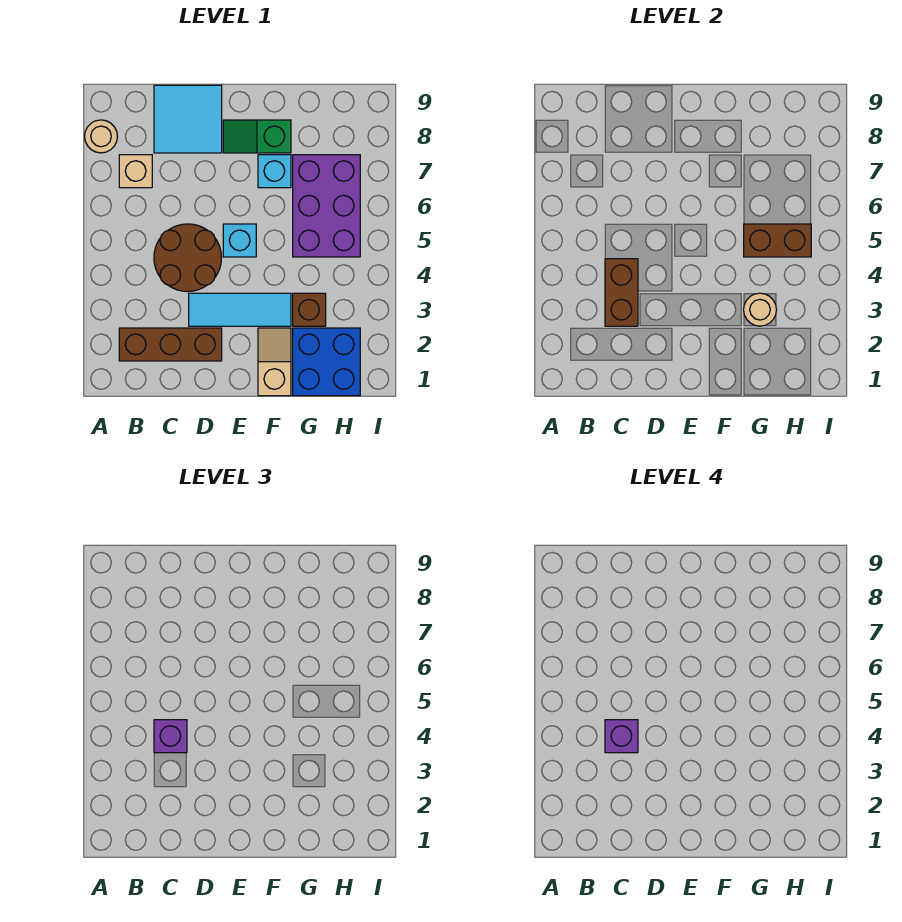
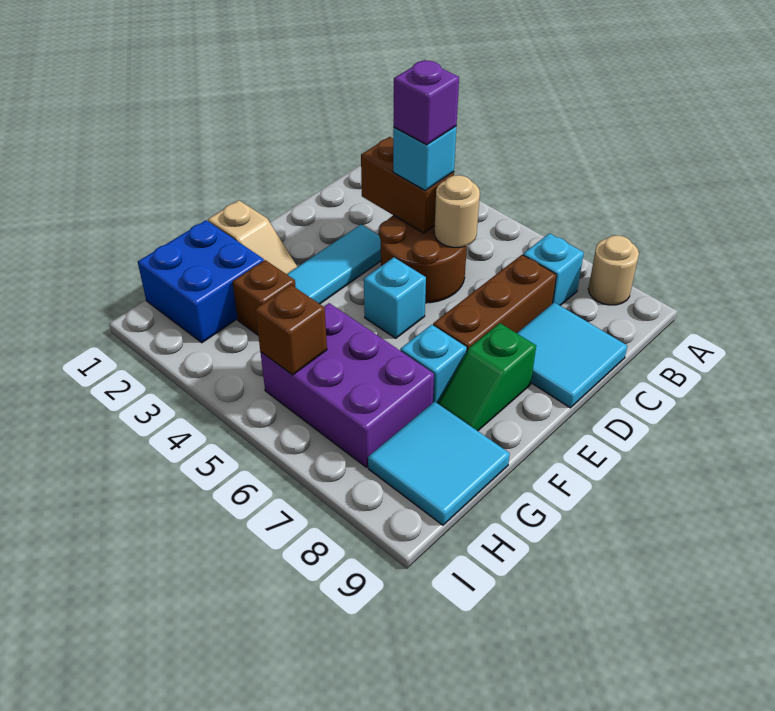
brown 1x3 brick [119,328,222,361] -> brown 1x3 brick moved to [433,255,556,352]
tan 1x1 brick [119,155,152,188] -> cyan 1x1 brick [523,233,584,305]
purple 1x1 brick [154,720,187,753] -> cyan 1x1 brick [393,126,456,190]
green 1x2 slope [223,120,291,153] -> green 1x2 slope turned to [438,323,536,431]
tan 1x1 round brick [744,293,776,326] -> tan 1x1 round brick moved to [434,175,480,247]
brown 1x2 brick [744,224,811,257] -> brown 1x1 brick [255,285,327,375]
none -> cyan 2x2 tile [368,402,510,525]

